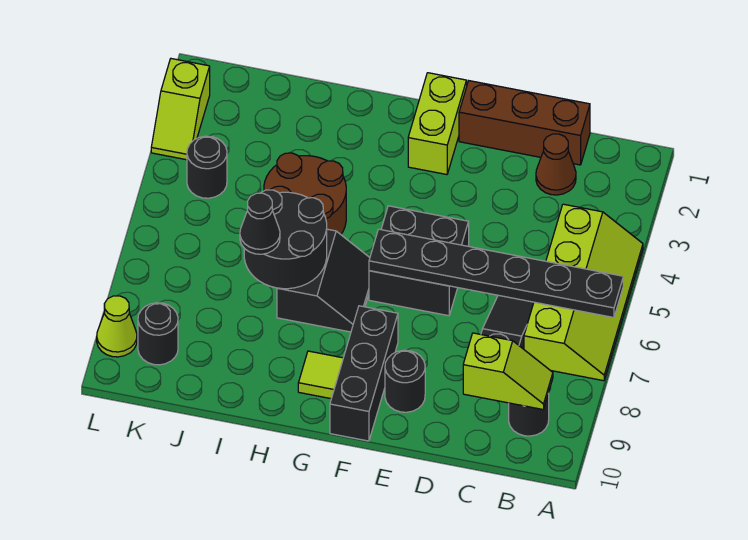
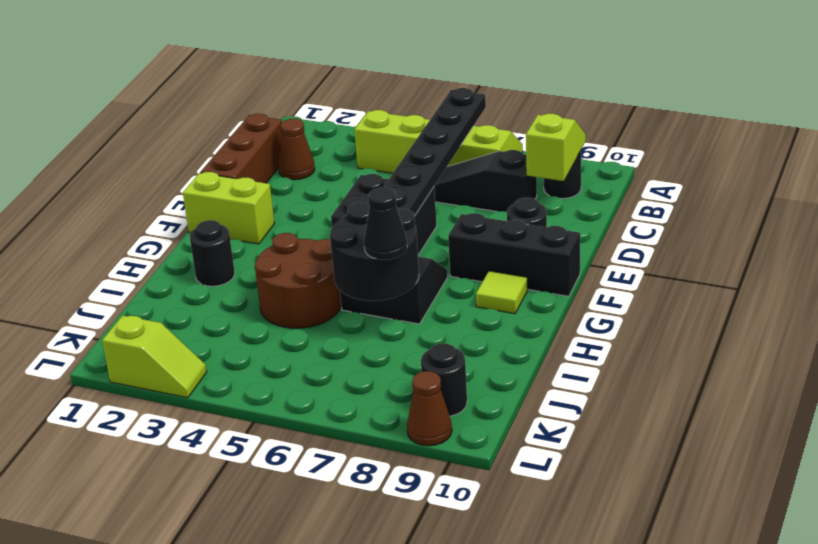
black 1x1 round brick [187,136,227,198] -> black 1x1 round brick moved to [190,220,235,286]
lime 1x1 cone [97,296,137,357] -> brown 1x1 cone [407,371,452,446]

